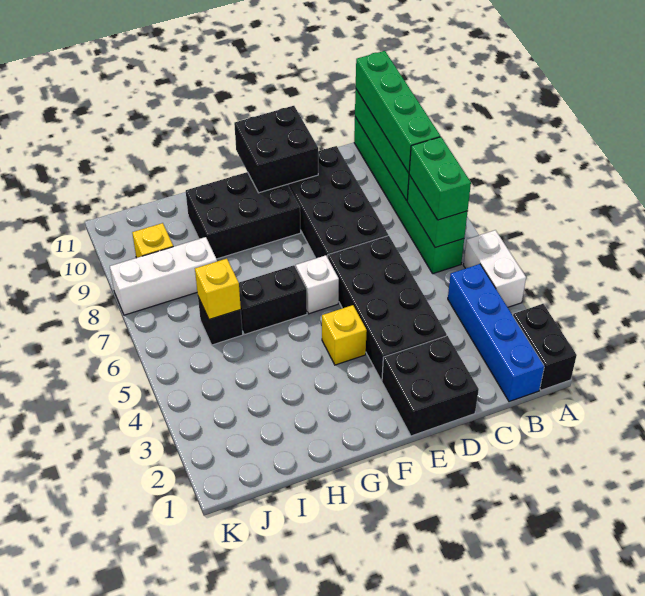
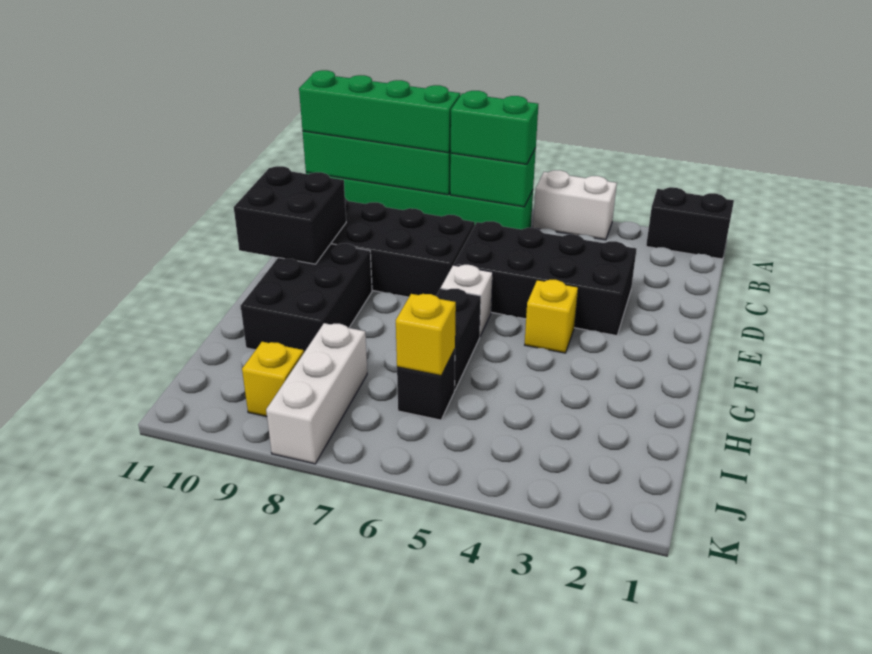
blue 1x4 brick [448,264,544,402] -> none
black 2x2 brick [382,336,479,436] -> none

